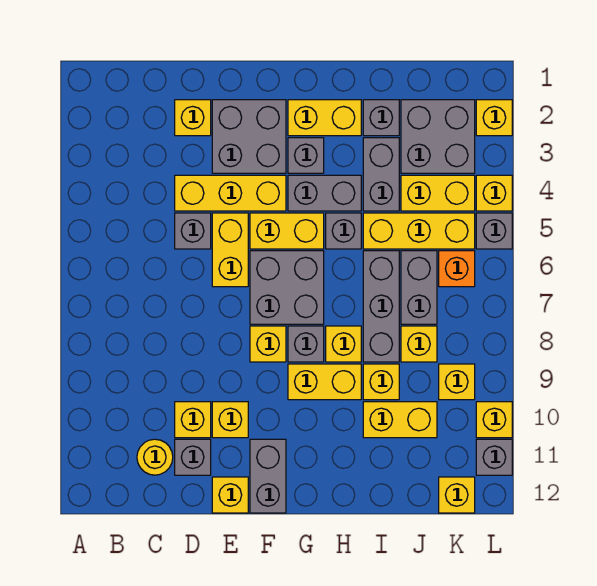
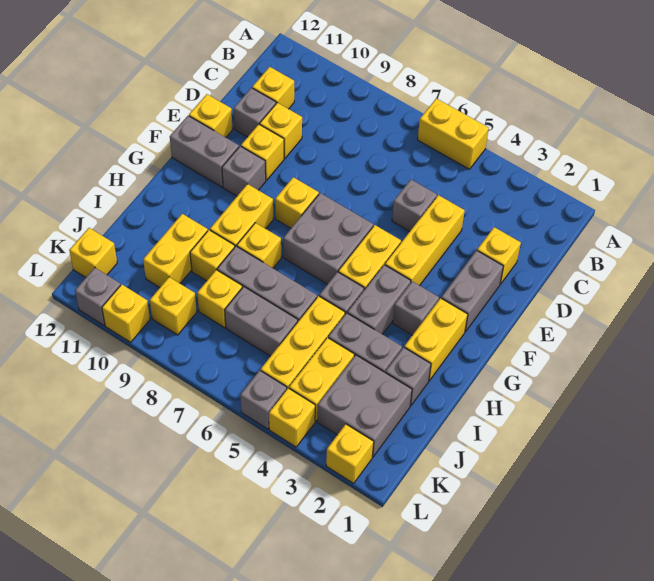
yellow 1x1 round brick [137,439,173,475] -> yellow 1x1 brick [252,67,294,109]
grey 2x2 brick [212,100,286,173] -> grey 1x2 brick [441,250,503,332]
yellow 1x2 brick [212,213,248,287] -> yellow 1x2 brick moved to [418,98,489,169]
grey 1x1 brick [288,326,324,362] -> grey 1x1 brick moved to [222,146,266,196]
orange 1x1 brick [439,251,475,287] -> none

